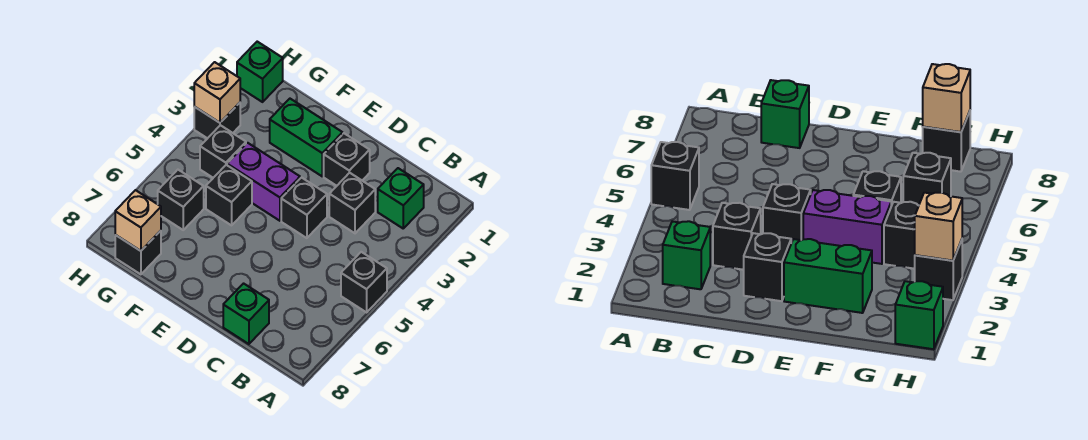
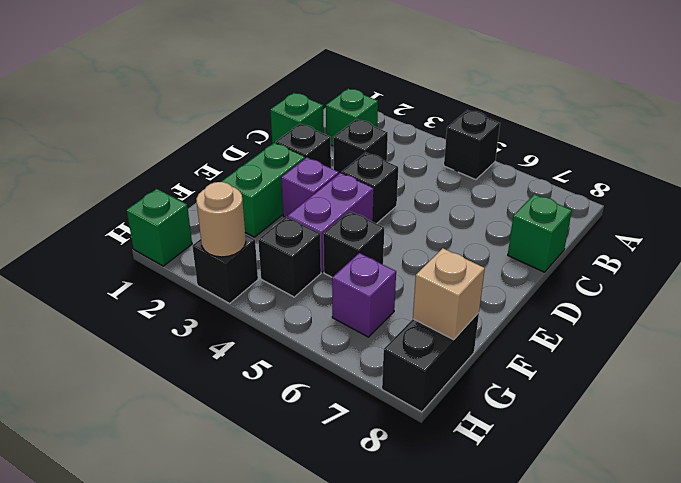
none -> green 1x1 brick [270,93,324,144]
none -> purple 1x1 brick [281,157,339,217]
black 1x1 brick [158,170,204,230] -> purple 1x1 brick [332,253,396,337]
black 1x1 brick [115,231,161,274] -> black 1x2 brick [382,313,479,412]
tan 1x1 brick [194,62,240,123] -> tan 1x1 round brick [196,182,246,257]

